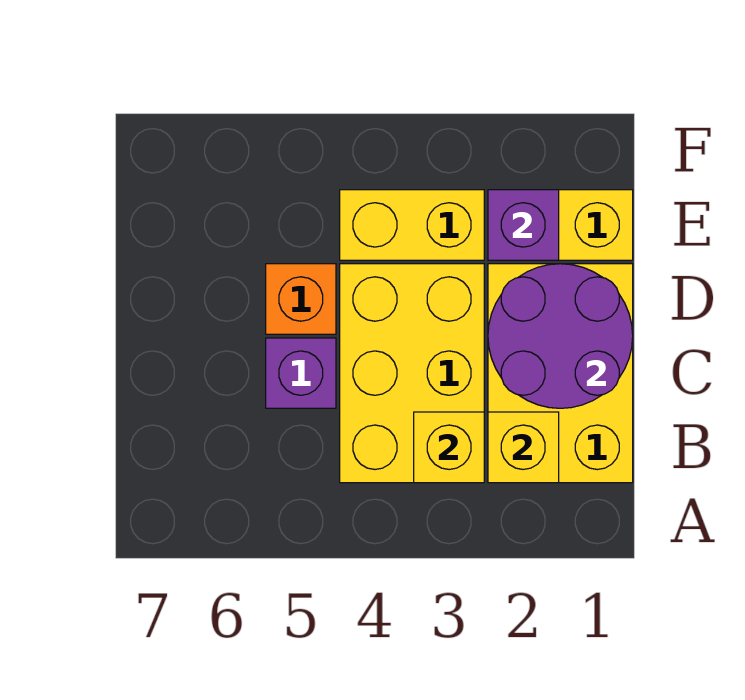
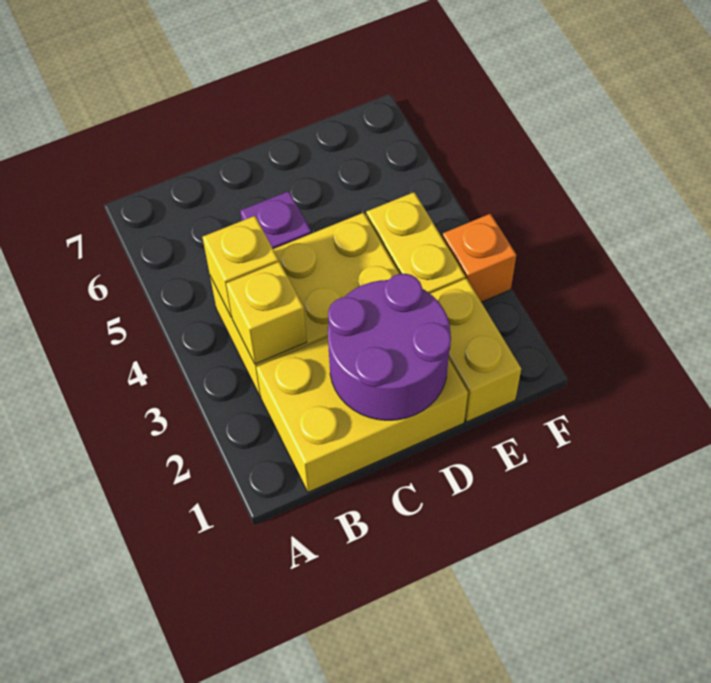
yellow 1x1 brick [488,412,559,483] -> yellow 1x1 brick moved to [203,216,279,317]
orange 1x1 brick [266,264,336,334] -> orange 1x1 brick moved to [442,214,516,302]
purple 1x1 brick [488,190,559,260] -> none

